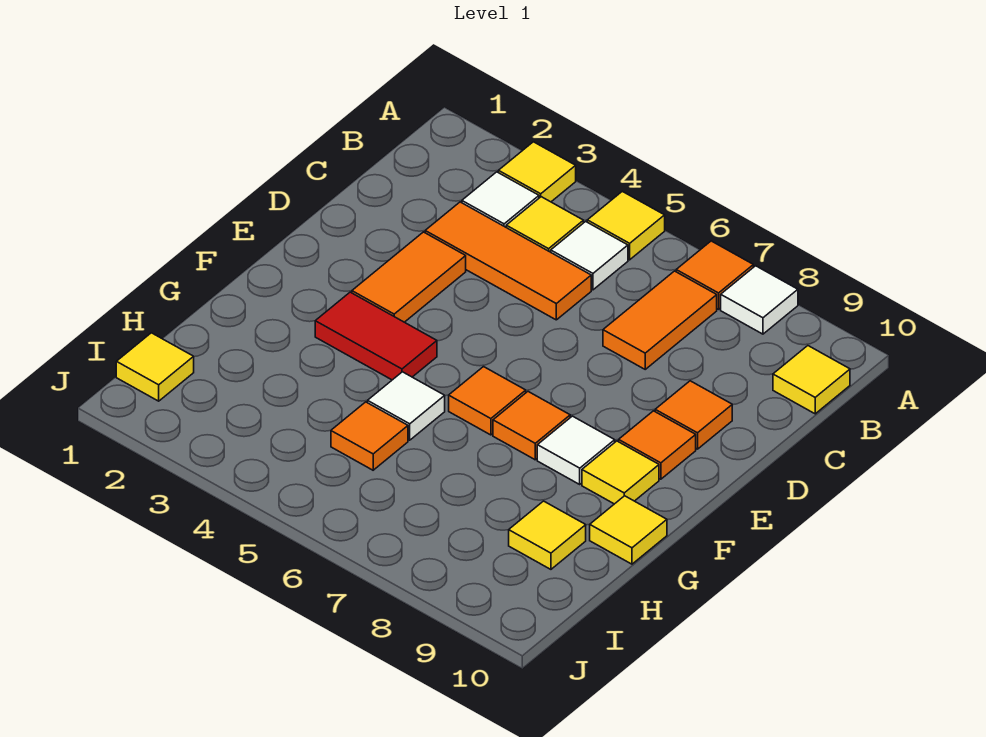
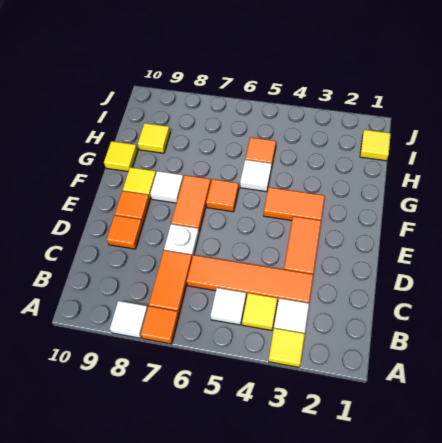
yellow 1x1 tile [587,191,665,260] -> none
yellow 1x1 tile [773,346,850,414] -> none
orange 1x3 tile [425,202,591,320] -> orange 1x4 tile [187,255,313,303]
none -> white 1x1 plate [164,224,199,257]
red 1x2 tile [315,292,437,380] -> orange 1x2 tile [264,187,325,220]
orange 1x1 tile [493,392,570,460] -> orange 1x2 tile [171,175,211,232]

